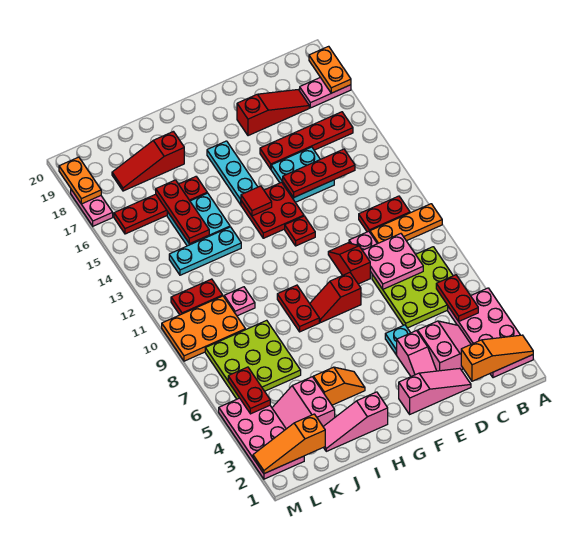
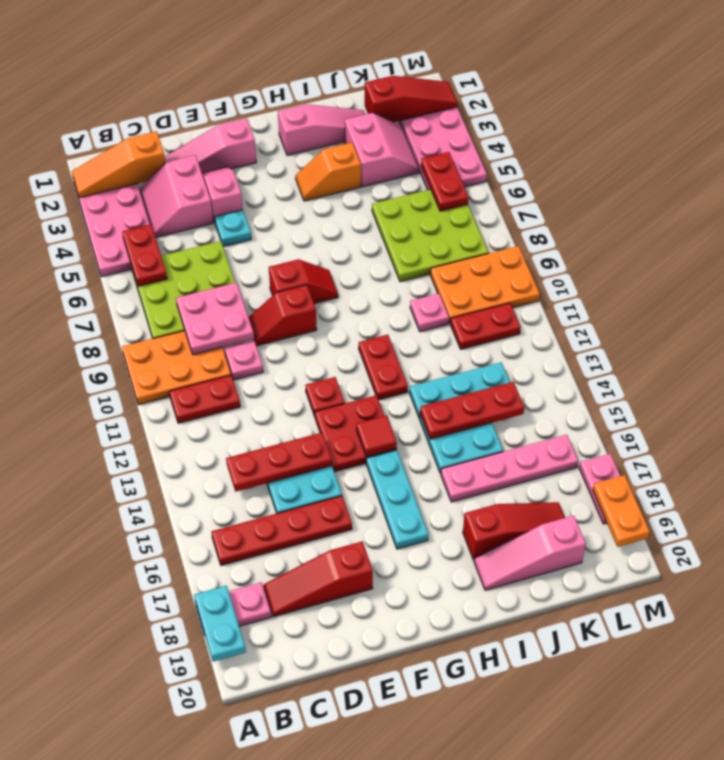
orange 1x3 plate [370,204,442,244] -> orange 2x3 plate [122,331,231,405]
orange 1x2 plate [309,46,351,93] -> cyan 1x2 plate [194,586,246,662]
red 1x2 slope [328,243,370,284] -> red 1x2 slope turned to [249,285,317,346]
red 1x2 plate [277,285,319,332] -> red 1x2 plate moved to [359,335,408,400]
red 1x4 plate [114,177,207,234] -> pink 1x4 plate [441,435,578,502]
none -> pink 1x3 slope [474,516,586,590]
red 1x3 plate [156,180,209,244] -> red 1x3 plate turned to [420,382,524,439]
orange 1x3 slope [253,414,325,474] -> red 1x3 slope [365,76,458,122]

